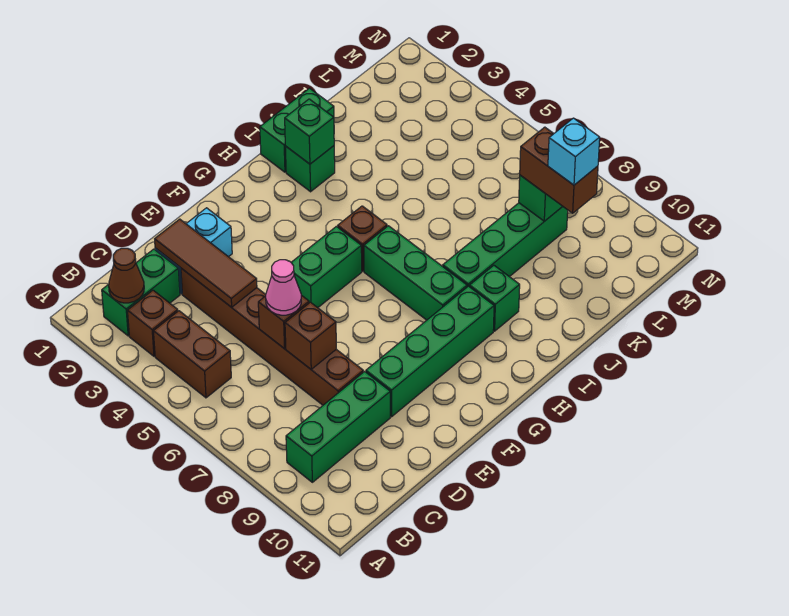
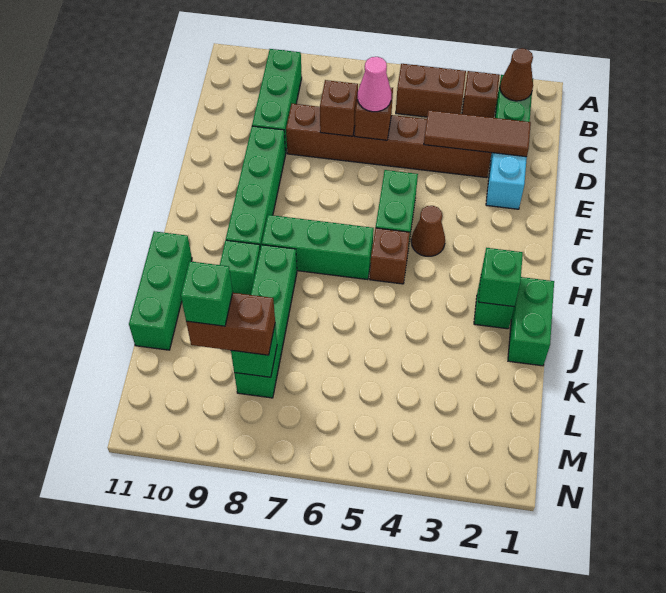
none -> brown 1x1 cone [411,206,445,256]
none -> green 1x3 brick [129,231,192,350]
cyan 1x1 brick [548,118,600,185] -> green 1x1 brick [181,261,233,326]

